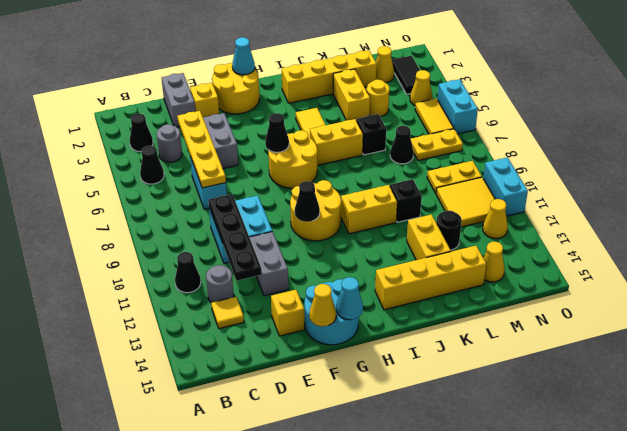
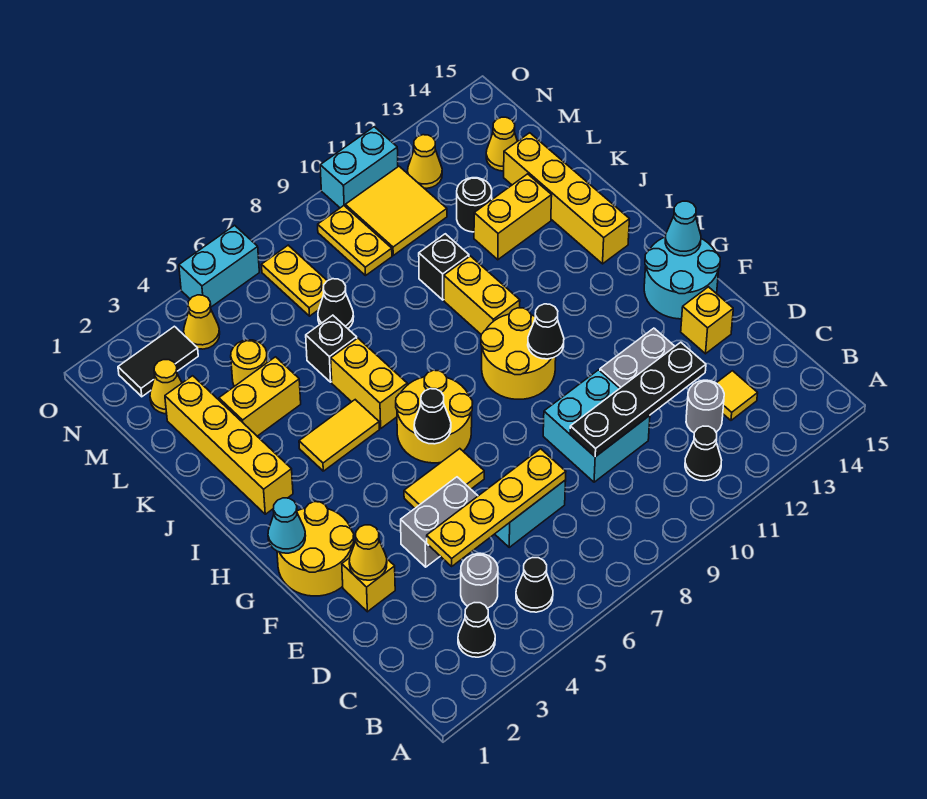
grey 1x2 brick [162,73,195,127] -> none
yellow 1x1 cone [309,284,336,327] -> yellow 1x1 cone moved to [349,525,387,580]
yellow 1x2 tile [415,99,454,134] -> yellow 1x2 tile moved to [404,449,484,508]

